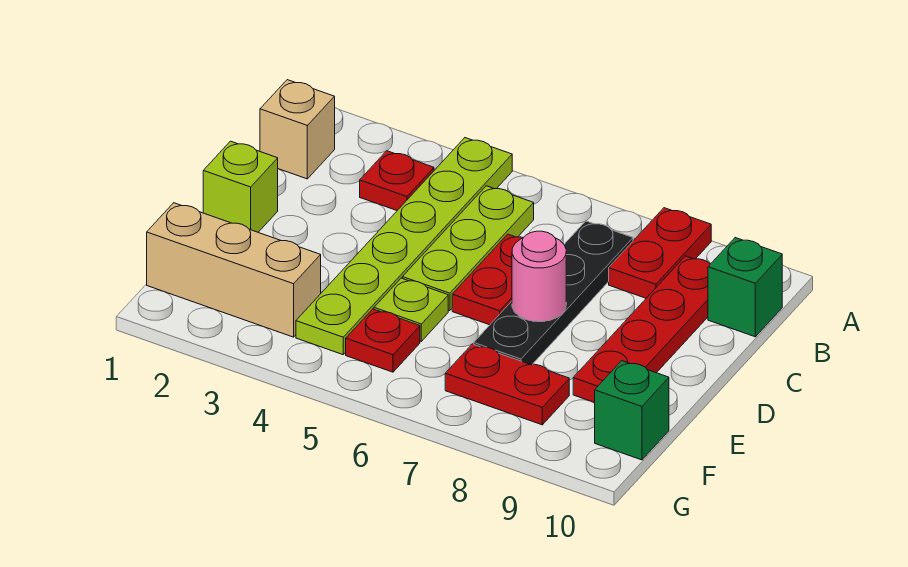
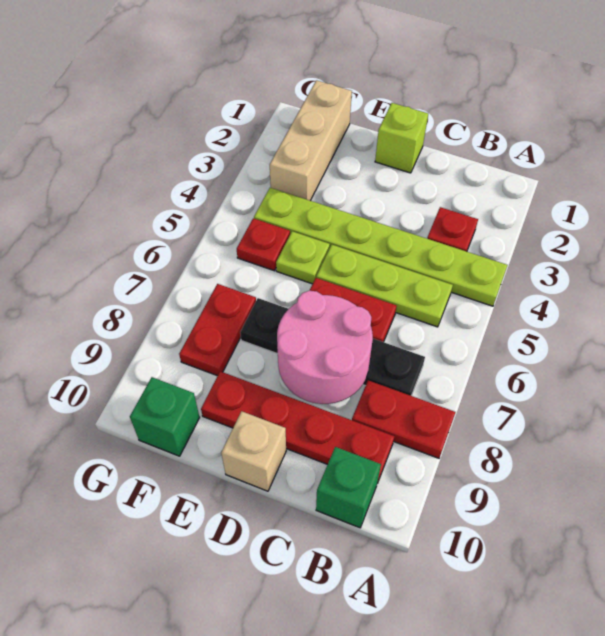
tan 1x1 brick [260,80,335,179] -> tan 1x1 brick moved to [221,411,286,491]
pink 1x1 round brick [512,231,566,322] -> pink 2x2 round brick [277,291,373,404]

